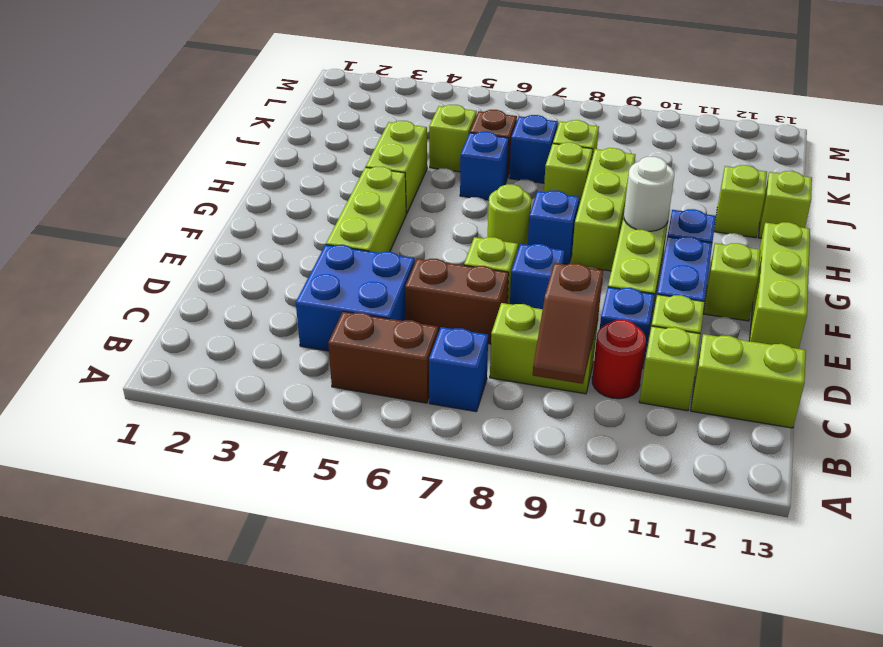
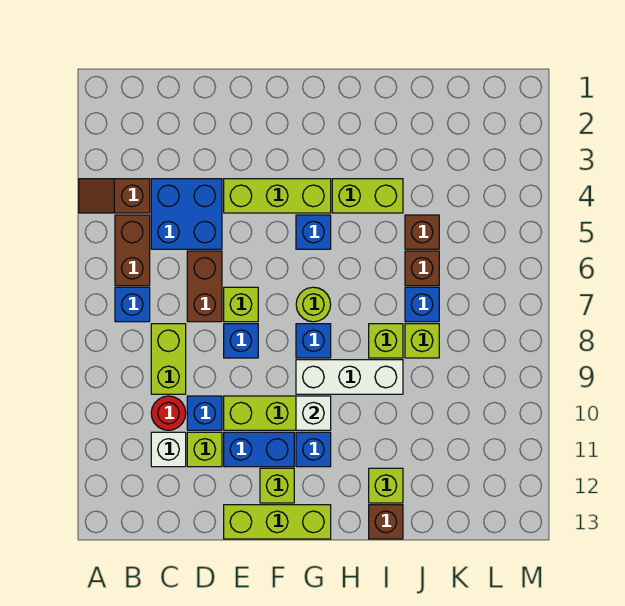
brown 1x2 slope [533,263,603,384] -> brown 1x2 slope moved to [79,179,150,213]
lime 1x1 brick [639,326,700,411] -> white 1x1 brick [151,432,186,467]
lime 1x2 brick [691,334,806,428] -> none
lime 1x3 brick [571,148,635,271] -> white 1x3 brick [296,360,403,394]
white 1x1 round brick [624,157,674,231] -> white 1x1 brick [296,396,331,430]
blue 1x1 brick [460,131,509,200] -> blue 1x1 brick moved to [296,215,331,249]
lime 1x1 brick [758,171,812,238] -> brown 1x1 brick [369,505,403,539]
lime 1x1 brick [429,105,477,172] -> brown 1x1 brick [405,215,439,249]

